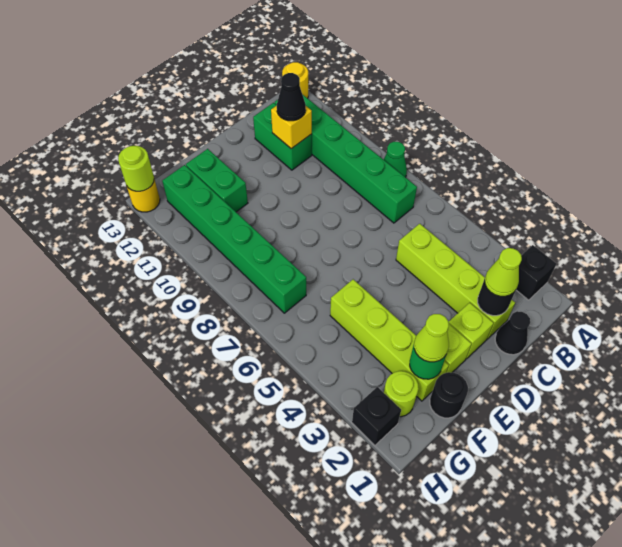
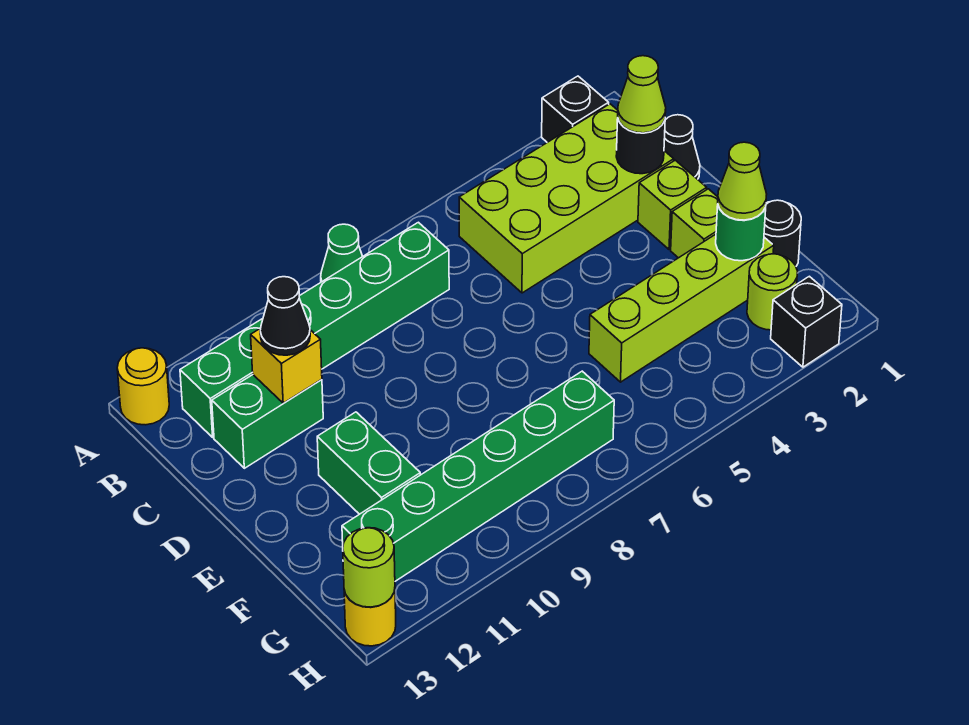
lime 1x4 brick [396,224,515,339] -> lime 2x4 brick [459,104,674,293]
green 1x2 brick [186,149,248,212] -> green 1x2 brick turned to [317,412,420,514]

